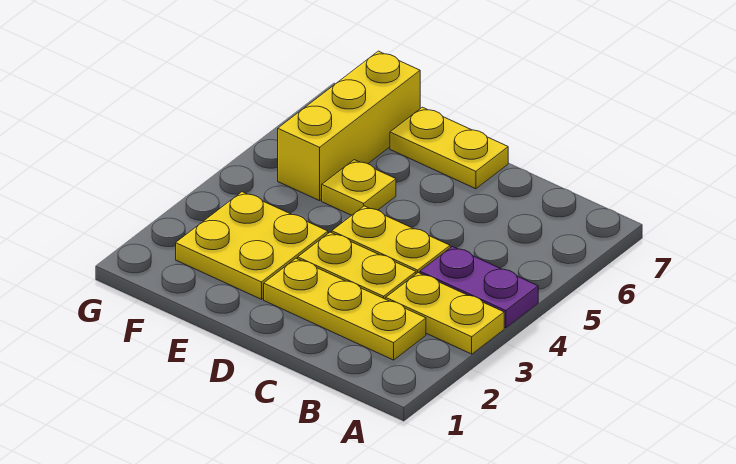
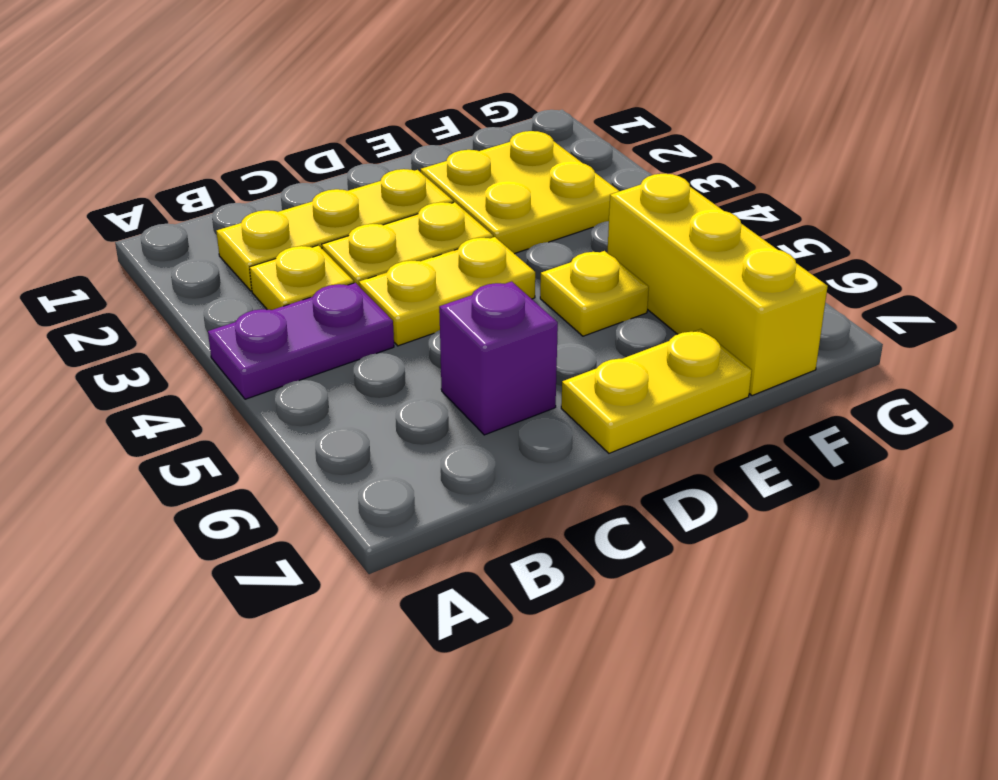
yellow 1x2 plate [386,273,504,354] -> yellow 1x1 plate [250,245,354,310]
none -> purple 1x1 brick [439,282,558,435]

